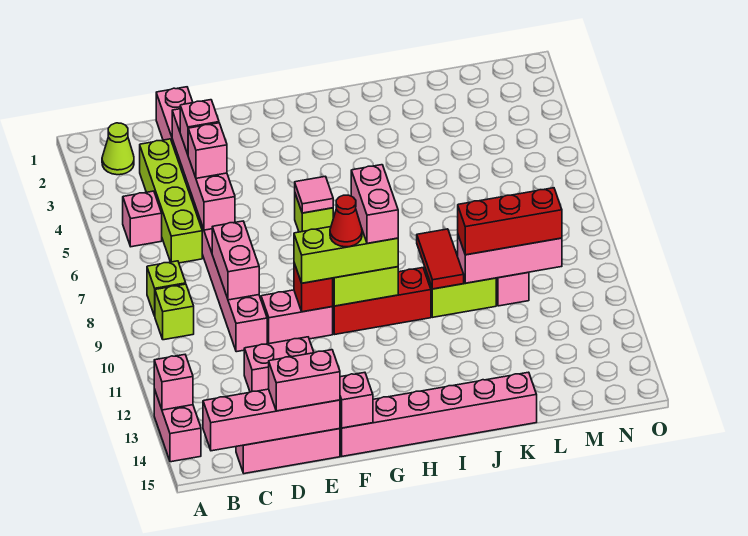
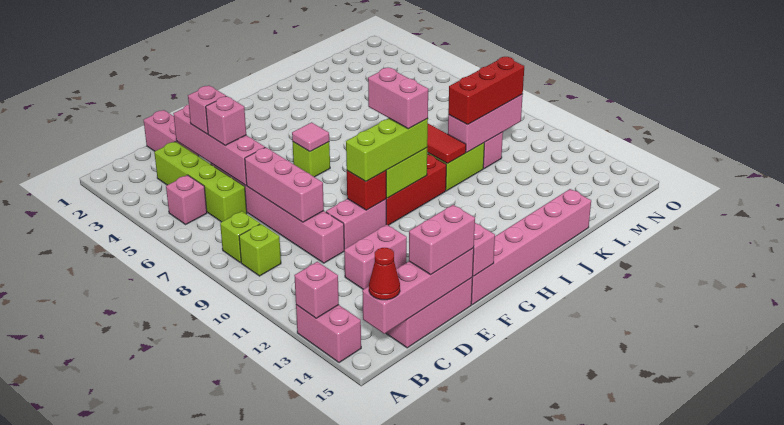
lime 1x1 cone [102,123,134,175] -> none
pink 1x2 brick [212,221,259,300] -> pink 1x3 brick [245,147,324,222]
red 1x1 cone [330,195,362,247] -> red 1x1 cone moved to [369,248,400,300]

